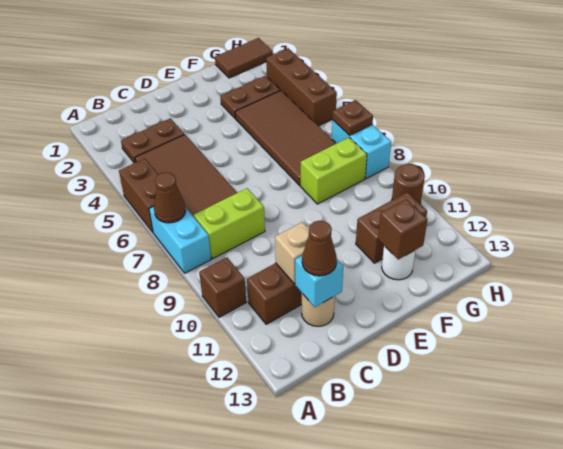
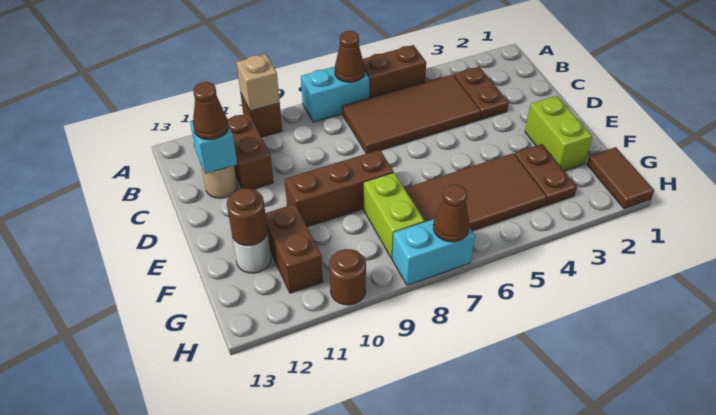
lime 1x2 brick [194,188,265,259] -> lime 1x2 brick moved to [525,96,592,171]
tan 1x1 brick [275,222,309,284] -> tan 1x1 brick moved to [236,54,280,111]
brown 1x1 brick [378,199,428,259] -> brown 1x1 round brick [227,188,267,246]
brown 1x3 brick [266,48,337,126] -> brown 1x3 brick moved to [285,150,394,227]
brown 1x1 plate [332,100,373,136] -> brown 1x1 cone [433,185,469,242]

